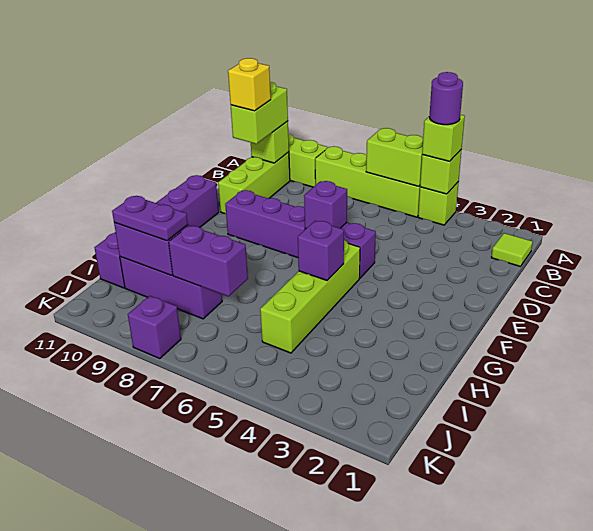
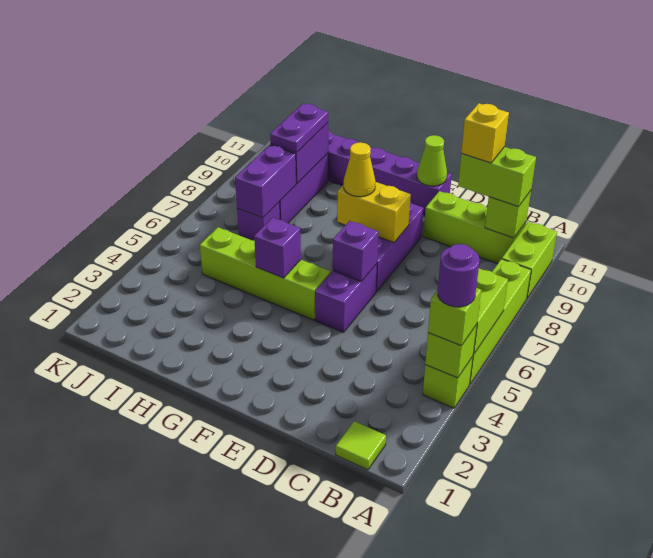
none -> yellow 1x2 brick [337,182,411,242]
none -> lime 1x1 cone [417,135,447,186]
none -> yellow 1x1 cone [344,142,375,197]
purple 1x1 brick [128,296,181,359] -> purple 1x1 brick moved to [237,202,280,241]

